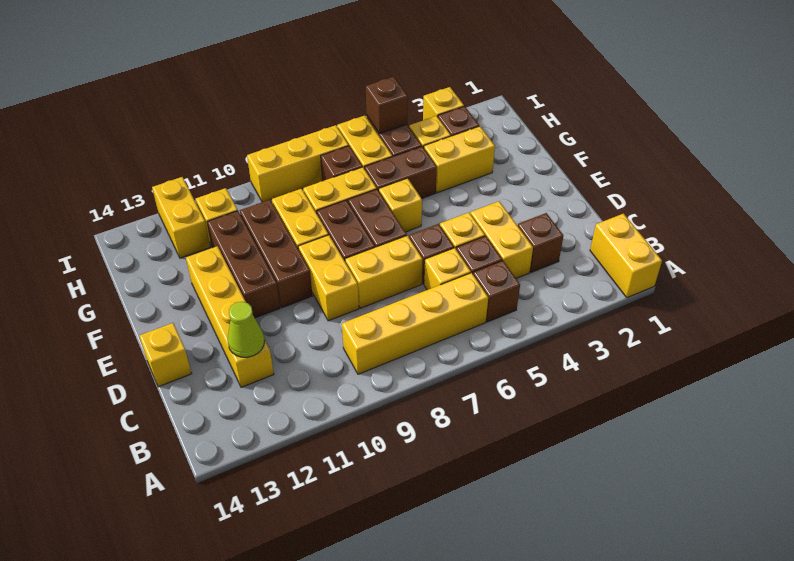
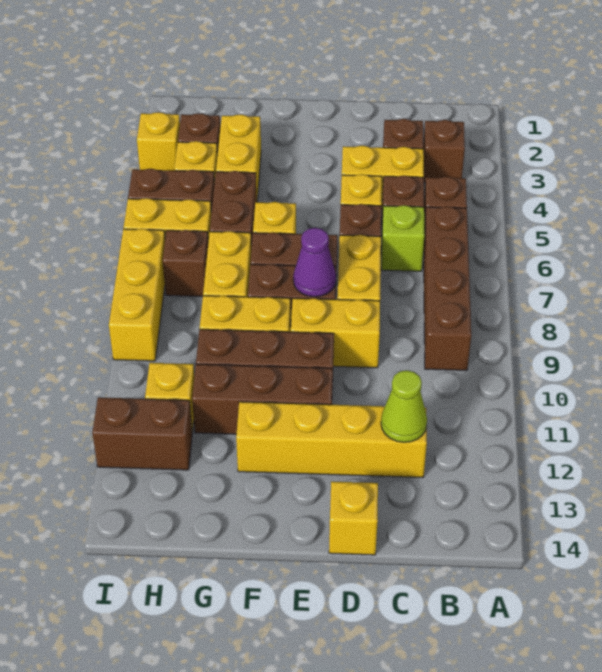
yellow 1x2 brick [590,214,662,298] -> none
yellow 1x4 brick [342,273,488,374] -> brown 1x4 brick [423,206,471,370]
yellow 1x1 brick [424,248,471,290] -> lime 1x1 brick [381,205,424,271]
none -> purple 1x1 cone [293,228,336,297]
yellow 1x2 brick [152,177,210,258] -> brown 1x2 brick [92,397,192,470]
brown 1x1 brick [366,77,408,134] -> brown 1x1 brick moved to [423,120,465,183]

